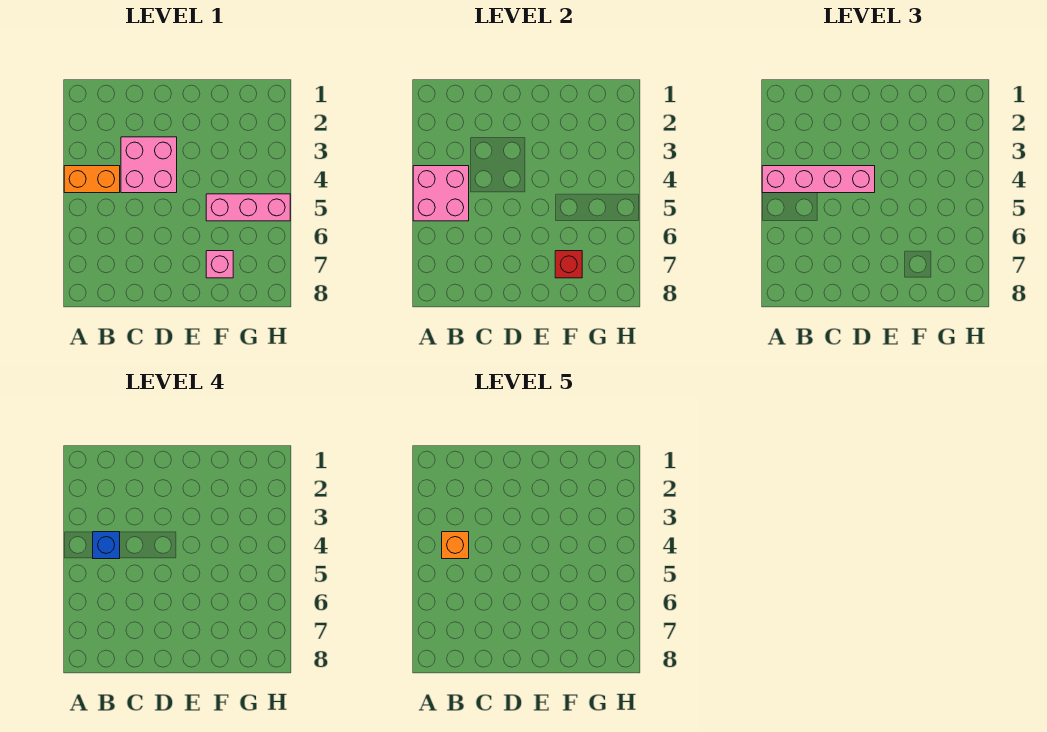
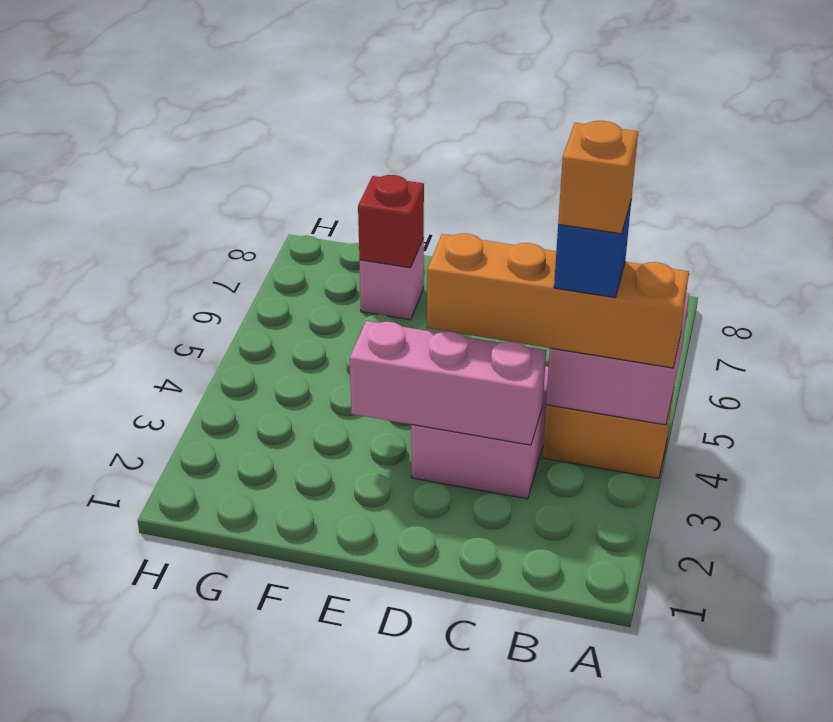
pink 1x4 brick [762,166,875,193] -> orange 1x4 brick [427,234,689,368]
pink 1x3 brick [206,194,290,221] -> pink 1x3 brick moved to [350,321,546,445]

